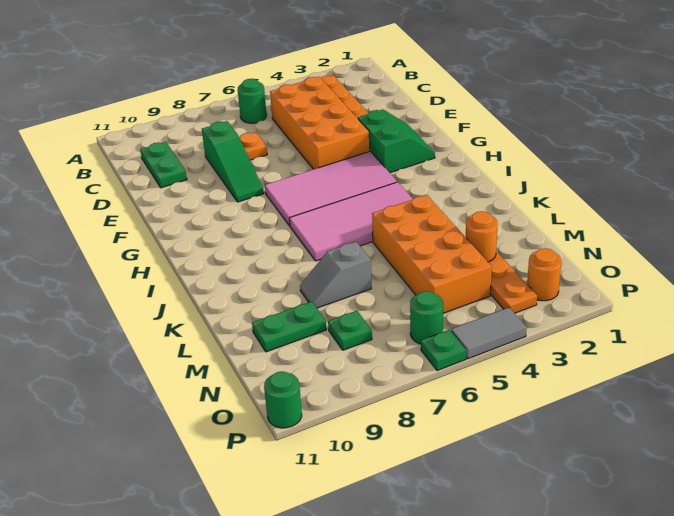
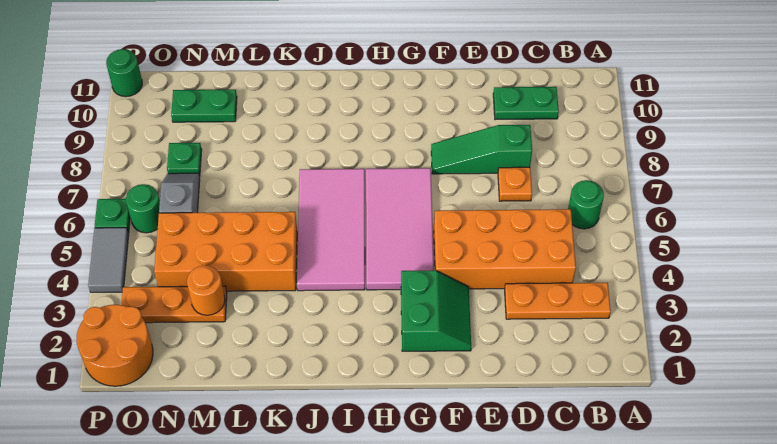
green 2x2 slope [358,110,435,173] -> green 2x2 slope turned to [401,270,471,351]
grey 1x2 slope [300,242,371,308] -> grey 1x2 slope moved to [159,173,200,213]
green 1x2 plate [252,301,326,352] -> green 1x2 plate turned to [171,90,237,122]
orange 1x1 round brick [527,248,561,301] -> orange 2x2 round brick [77,305,153,386]

